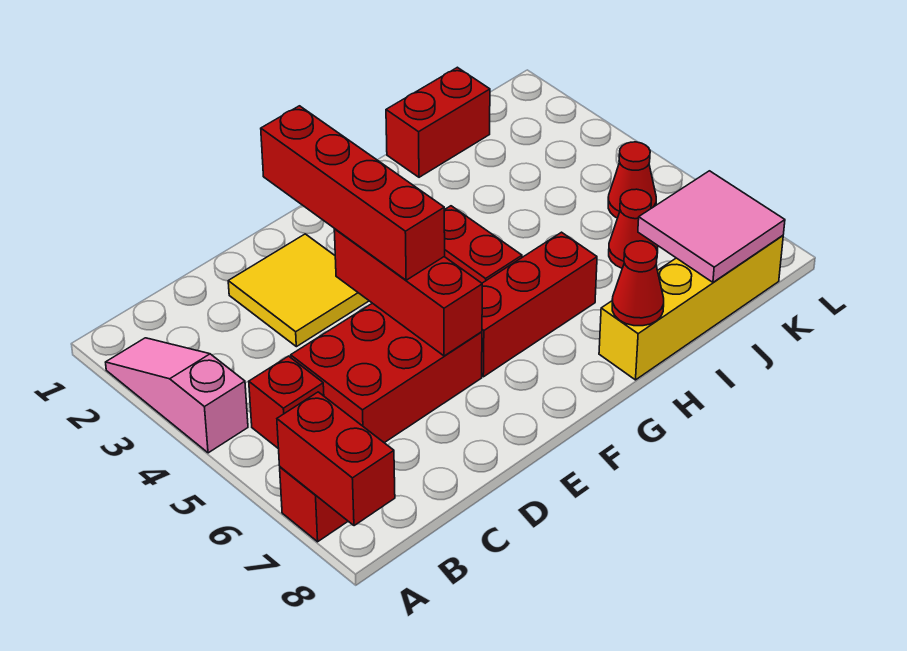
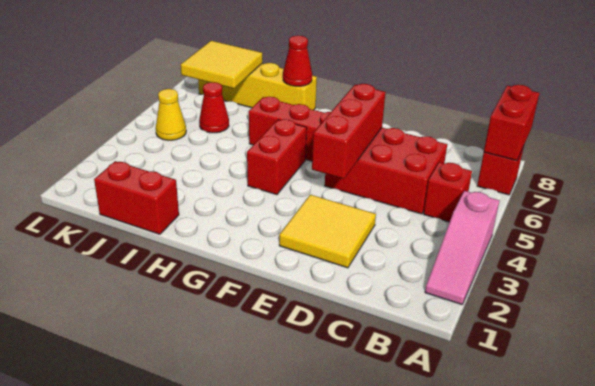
red 1x4 brick [261,106,445,280] -> none
pink 2x2 tile [638,171,785,282] -> yellow 2x2 tile [181,41,262,88]
red 1x1 cone [608,142,656,218] -> yellow 1x1 cone [156,89,186,140]

